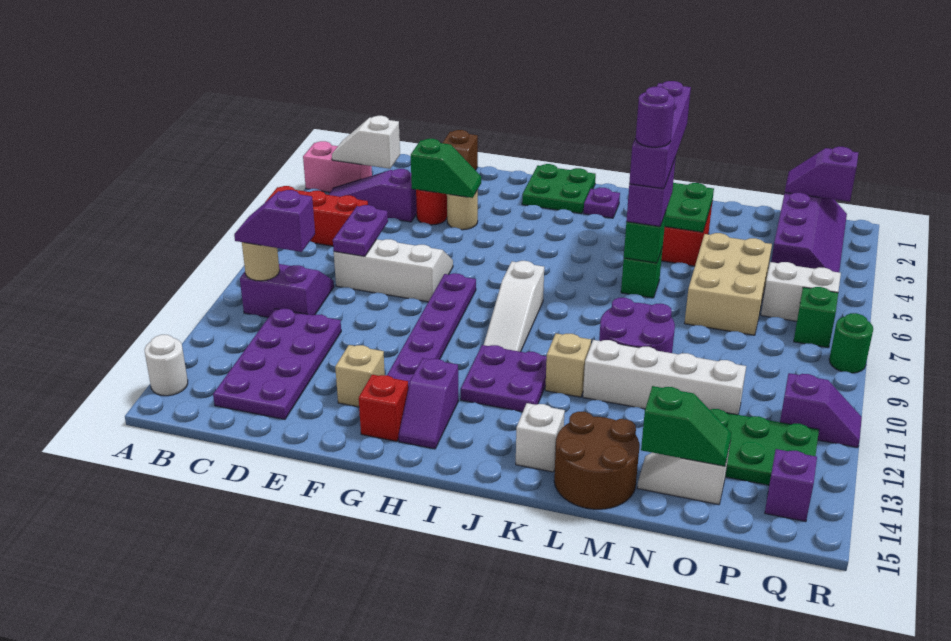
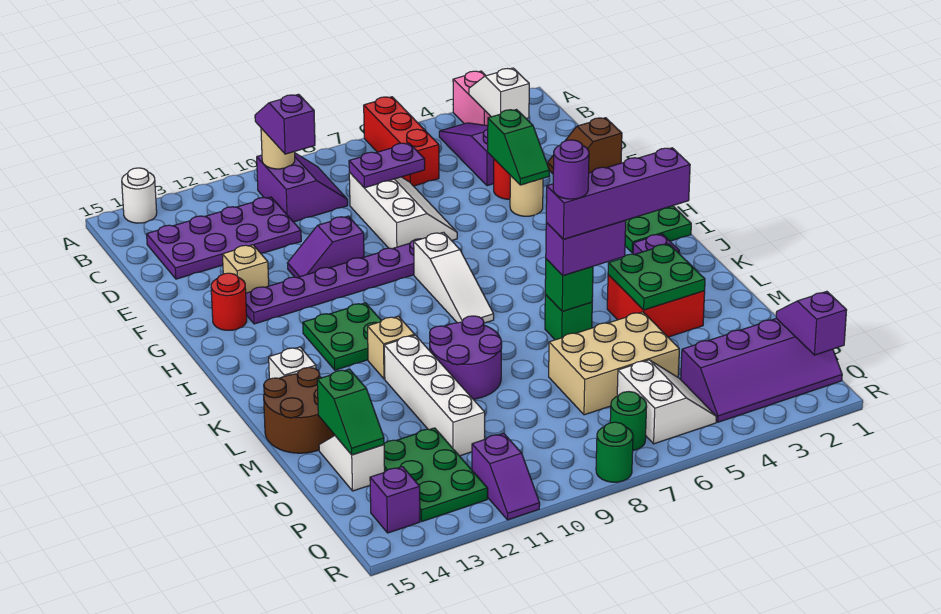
red 1x1 brick [359,375,408,441] -> red 1x1 round brick [211,273,247,330]
purple 1x2 slope [399,358,458,449] -> purple 1x2 slope moved to [287,216,364,278]
white 1x3 slope [484,261,544,352] -> white 1x3 slope turned to [414,232,494,323]
purple 2x2 plate [461,345,547,412] -> green 2x2 plate [303,303,381,370]
green 1x1 brick [794,287,838,348] -> green 1x1 round brick [610,392,647,450]

